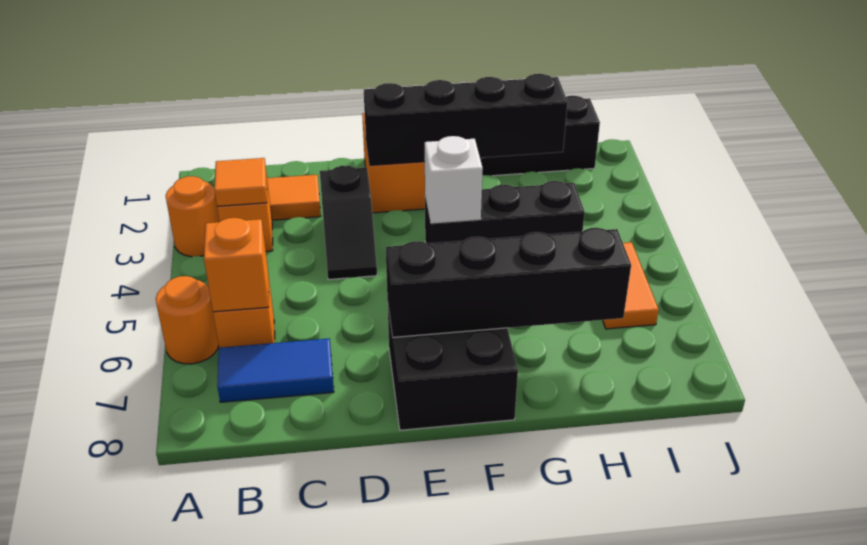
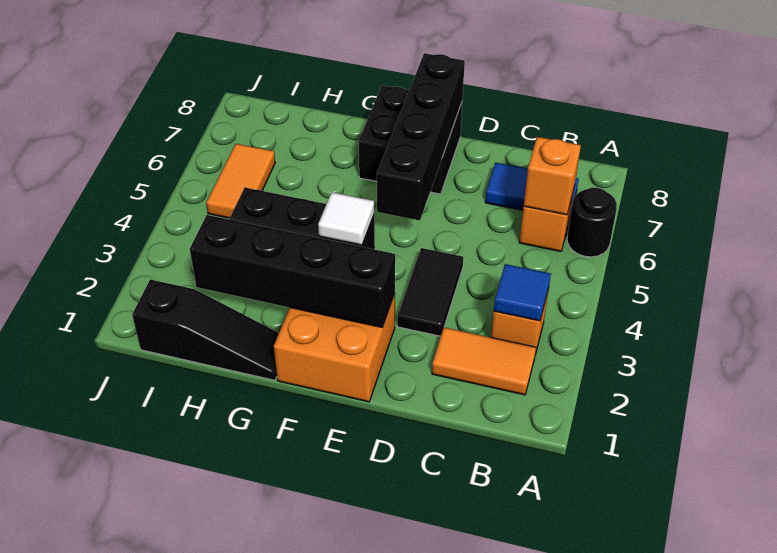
orange 1x1 round brick [166,176,219,257] -> none
orange 1x1 round brick [156,276,219,364] -> black 1x1 round brick [567,188,617,257]
orange 1x1 tile [214,158,267,206] -> blue 1x1 tile [494,264,551,321]
black 1x2 slope [320,166,377,280] -> black 1x2 tile [398,248,463,336]
black 1x4 brick [386,228,631,337] -> black 1x4 brick turned to [377,53,465,221]
white 1x1 brick [425,136,483,223] -> white 1x1 tile [318,192,374,245]

